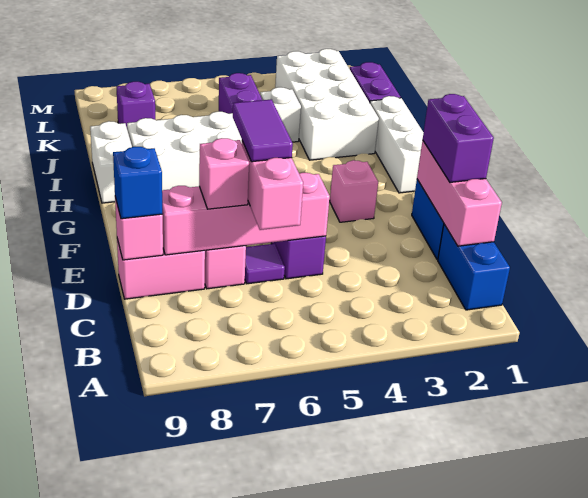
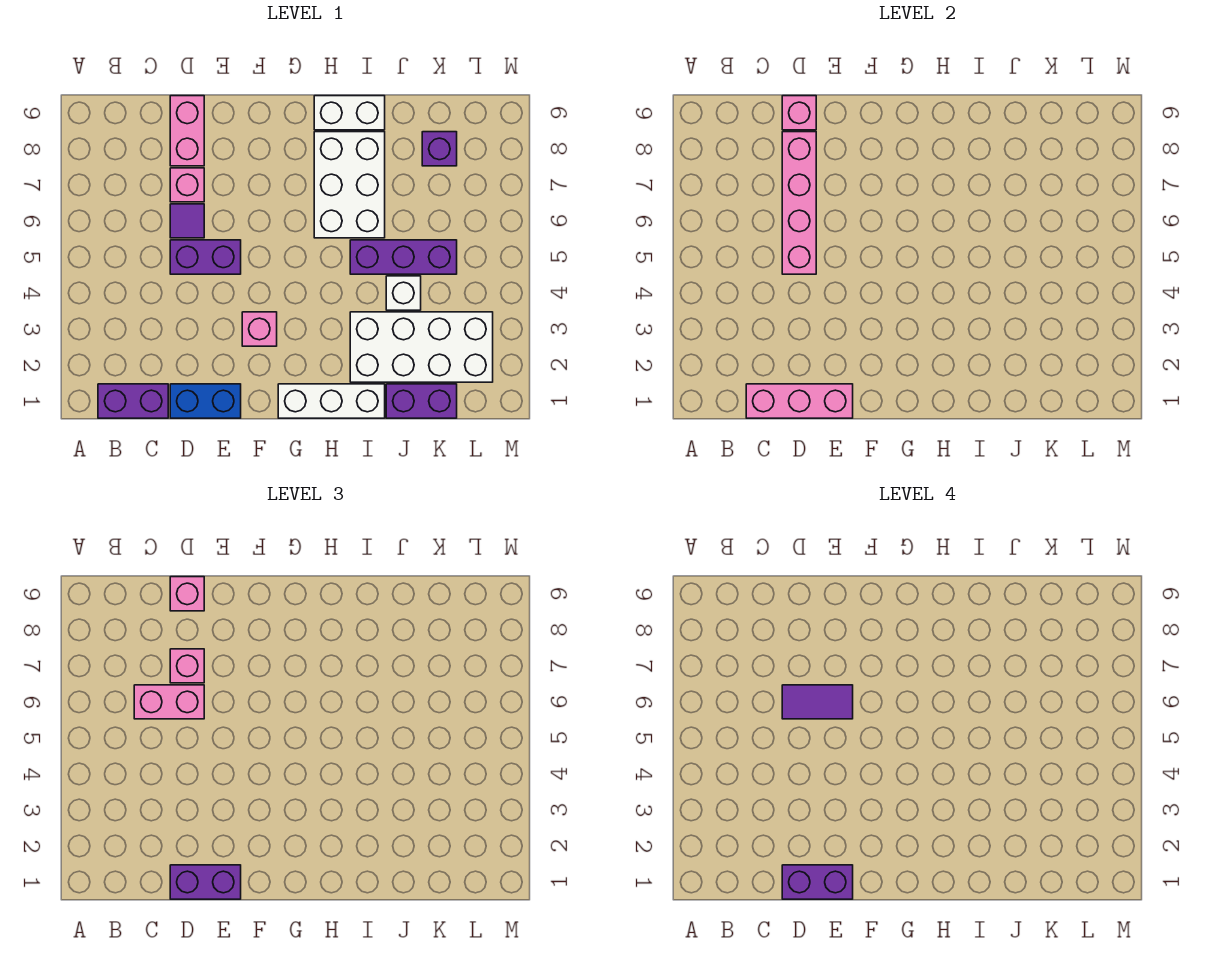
blue 1x2 brick [438,224,510,310] -> purple 1x2 brick [98,384,168,418]
none -> purple 1x2 brick [782,865,853,899]
blue 1x1 brick [113,147,162,219] -> pink 1x1 brick [170,577,204,611]

